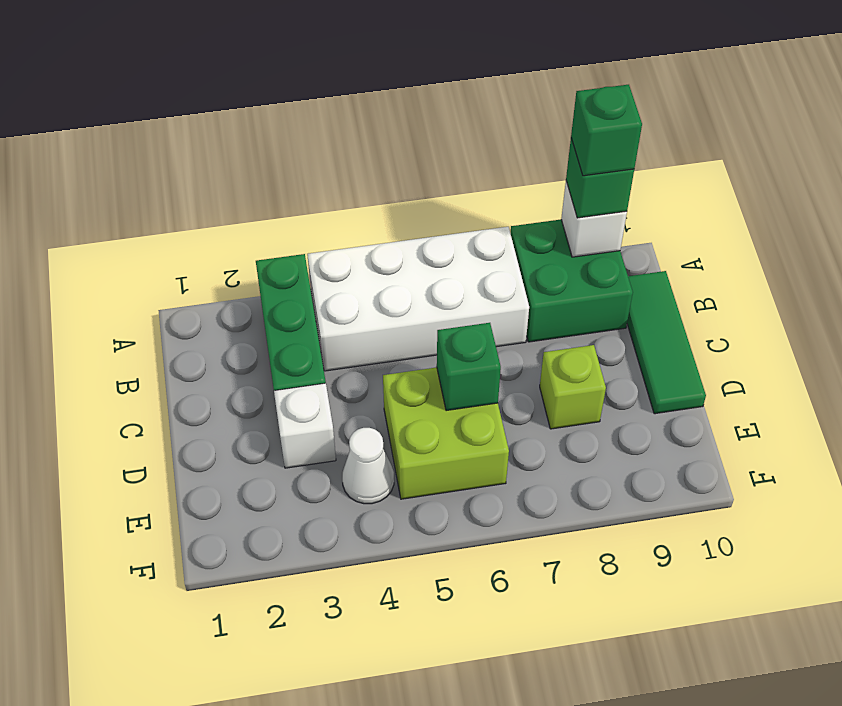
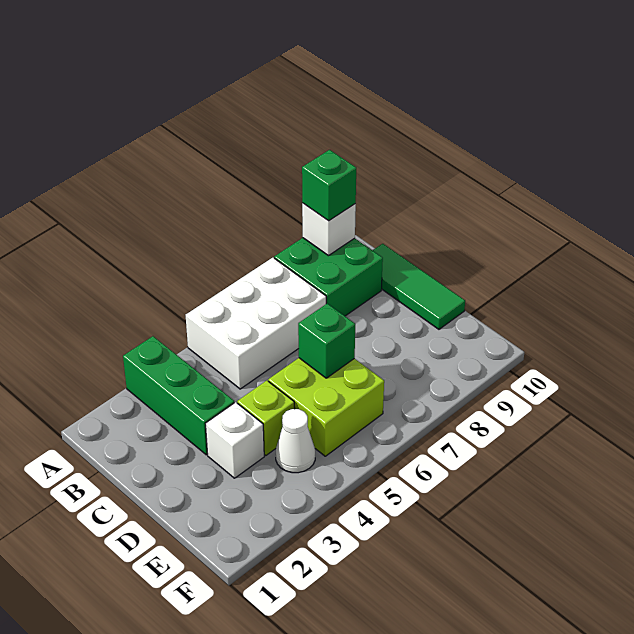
white 2x4 brick [307,227,529,371] -> white 2x3 brick [186,258,326,389]
green 1x1 brick [571,85,642,176] -> none
lime 1x1 brick [540,345,606,429] -> lime 1x1 brick moved to [237,380,295,455]

